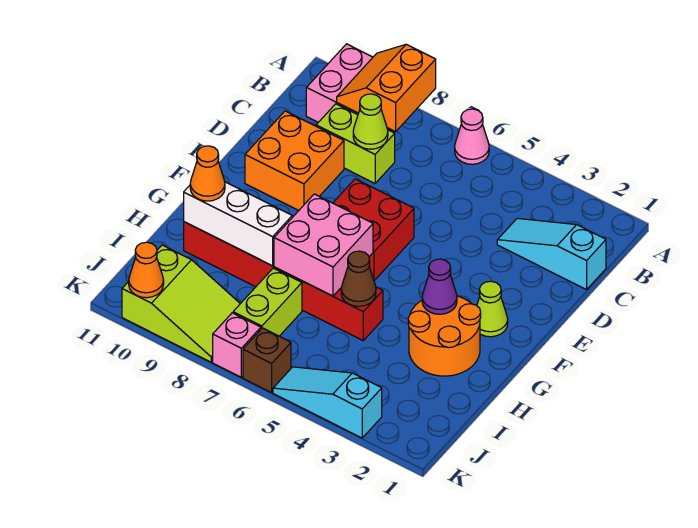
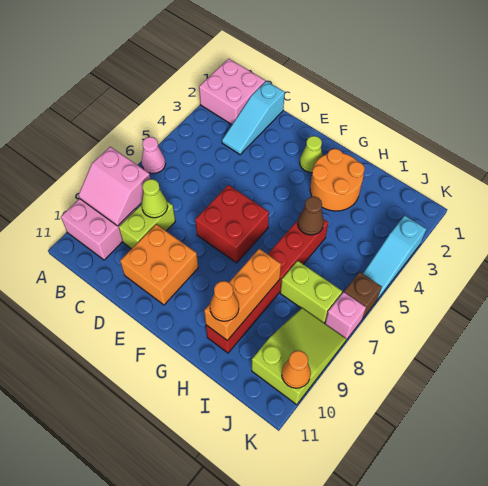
orange 2x2 slope [337,44,436,132] -> pink 2x2 slope [79,147,150,226]
purple 1x1 cone [422,259,457,314] -> none
pink 2x2 brick [274,194,373,296] -> pink 2x2 brick moved to [199,59,265,125]
white 1x3 brick [184,182,292,266] -> orange 1x3 brick [204,249,281,340]

